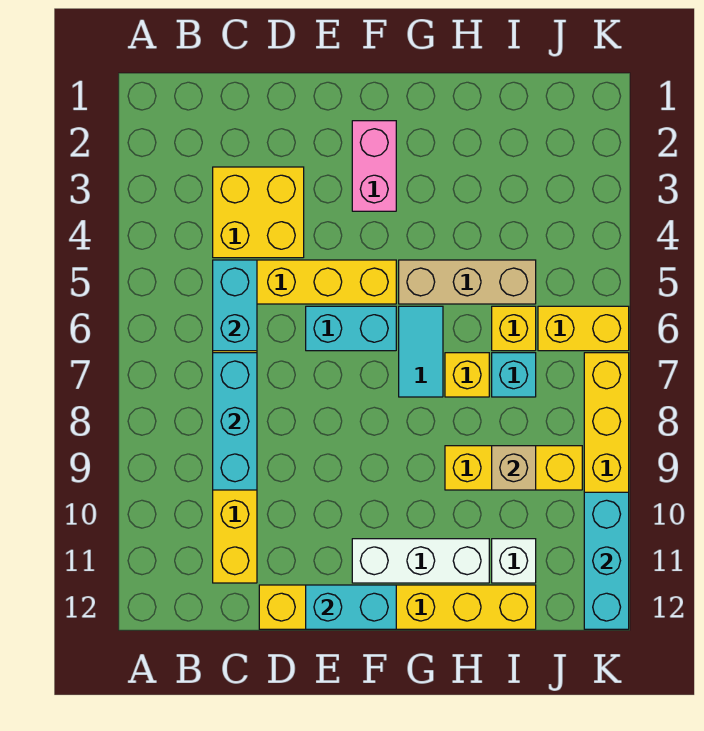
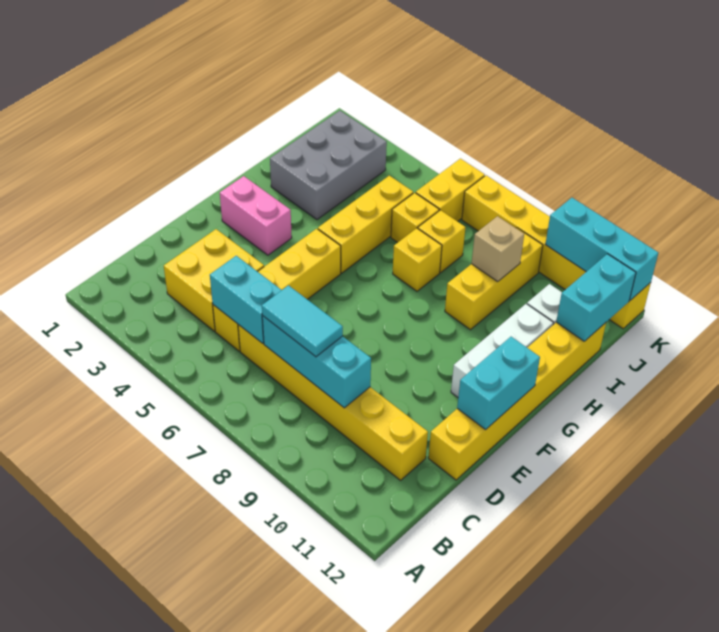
cyan 1x2 brick [306,306,396,351] -> cyan 1x2 brick moved to [556,254,636,341]
tan 1x3 brick [399,260,536,304] -> yellow 1x3 brick [318,176,413,273]
cyan 1x2 tile [399,306,443,397] -> cyan 1x2 tile moved to [262,285,343,357]
none -> grey 2x3 brick [270,111,387,220]
cyan 1x1 brick [492,353,536,397] -> yellow 1x1 brick [418,210,465,272]

